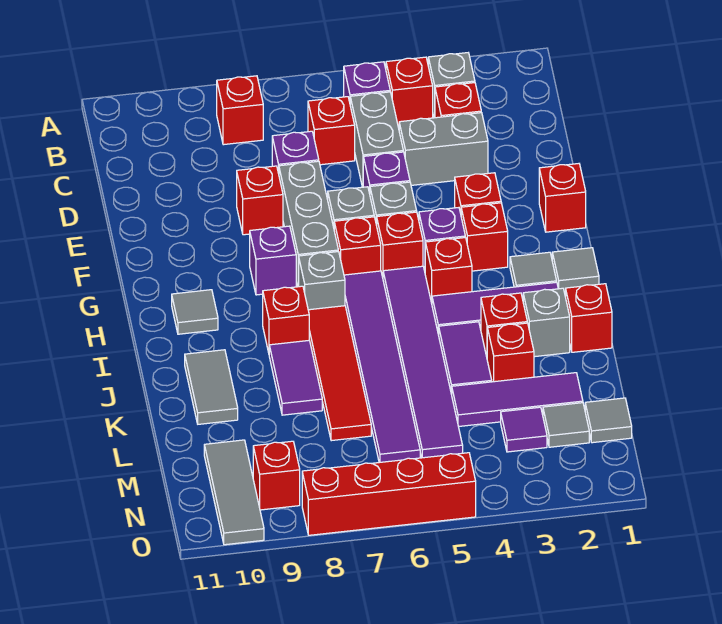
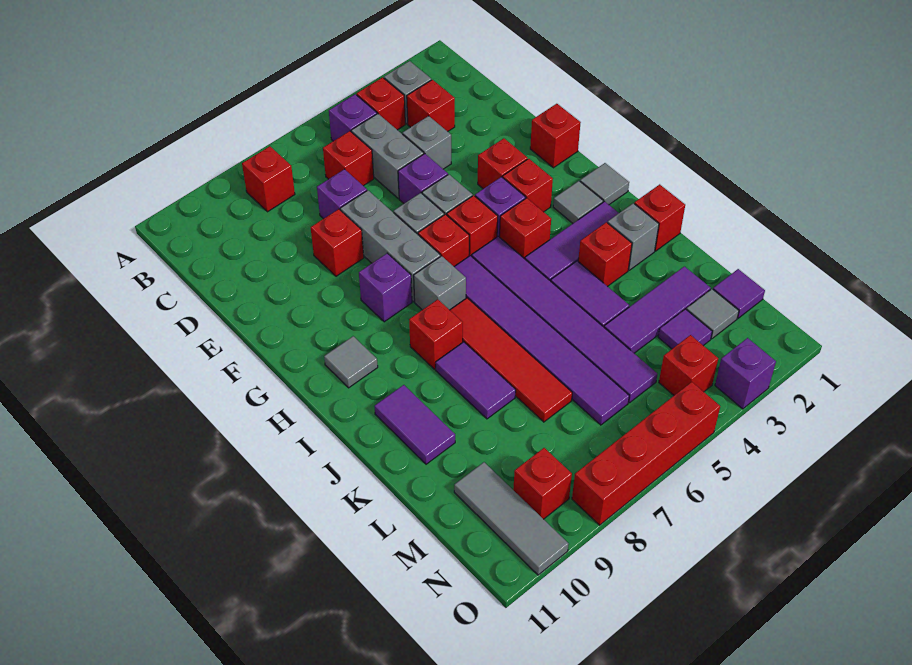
grey 1x2 brick [399,113,488,185] -> grey 1x1 brick [403,116,451,169]
grey 1x2 tile [185,350,238,424] -> purple 1x2 tile [374,385,455,464]
red 1x1 brick [487,323,534,382] -> red 1x1 brick moved to [659,335,718,395]
grey 1x1 tile [585,398,632,443] -> purple 1x1 tile [713,269,765,318]
none -> purple 1x1 brick [715,338,776,409]

